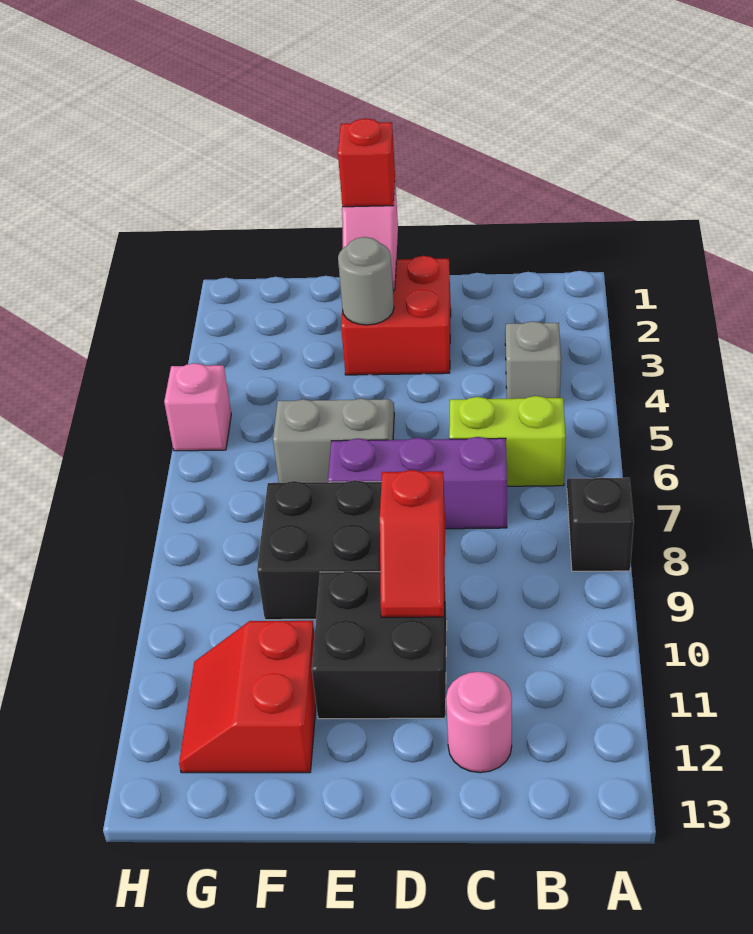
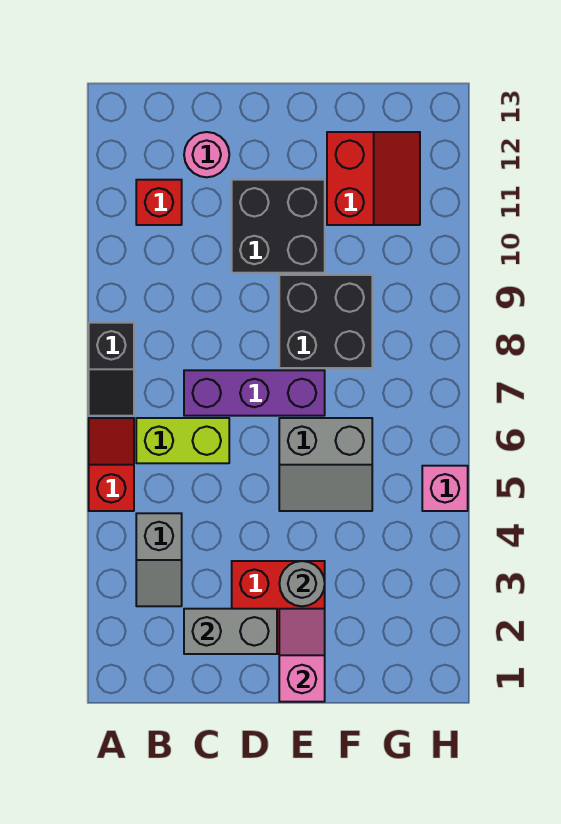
none -> grey 1x2 brick [184,609,277,654]
red 1x2 slope [380,470,445,617] -> red 1x2 slope moved to [89,418,134,511]
red 1x1 brick [338,118,395,207] -> red 1x1 brick moved to [136,180,182,225]

